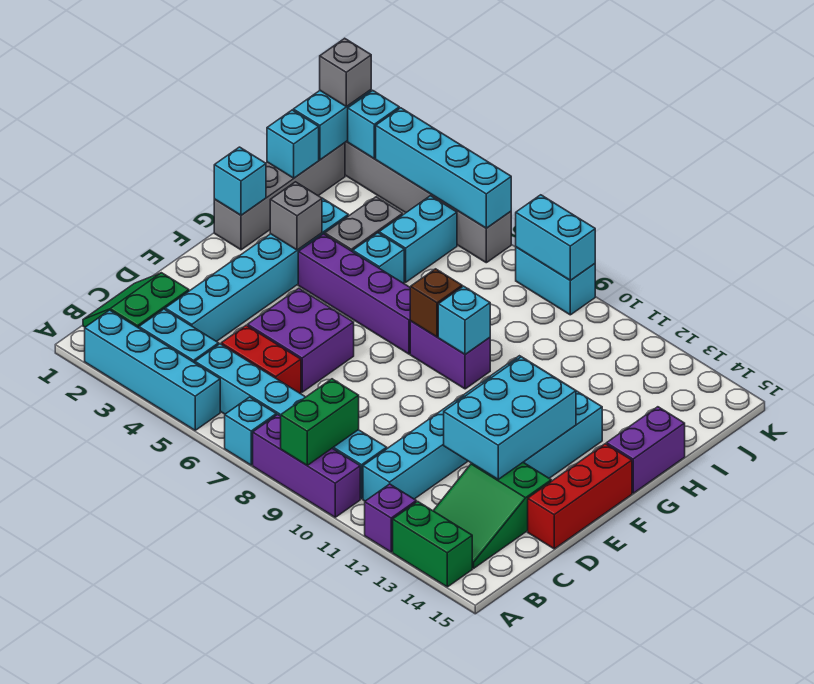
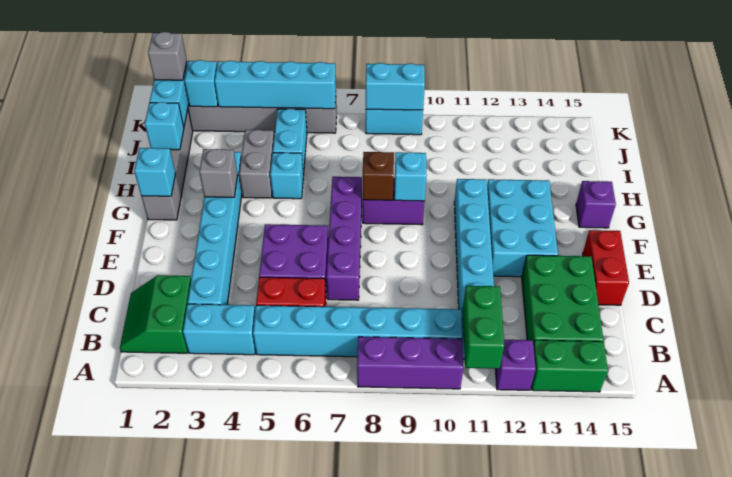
cyan 1x4 brick [85,310,220,430] -> none
cyan 1x1 brick [225,397,276,465] -> none
green 1x2 brick [281,379,359,465] -> green 1x2 brick moved to [463,286,504,369]
green 2x3 slope [433,463,551,568] -> green 2x3 brick [522,255,603,344]
cyan 2x3 brick [444,357,576,479] -> none
red 1x3 brick [528,444,632,549] -> red 1x2 brick [583,230,629,305]
purple 1x4 brick [298,234,410,354] -> purple 1x4 brick turned to [326,177,362,300]
purple 1x2 brick [607,407,685,493] -> purple 1x1 brick [576,181,616,228]

